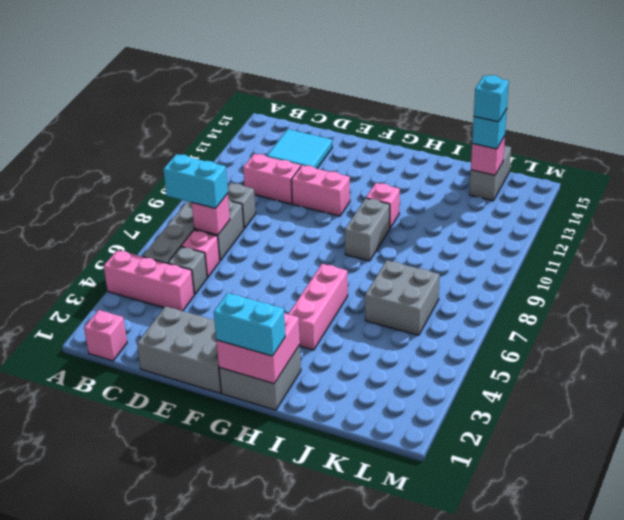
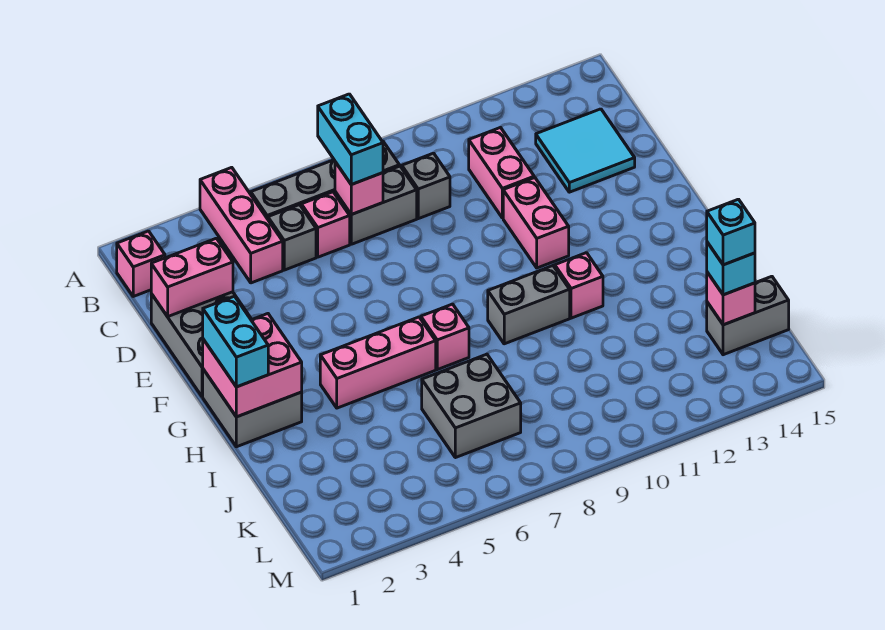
none -> pink 1x2 brick [151,238,233,317]
none -> pink 1x1 brick [421,304,469,370]

